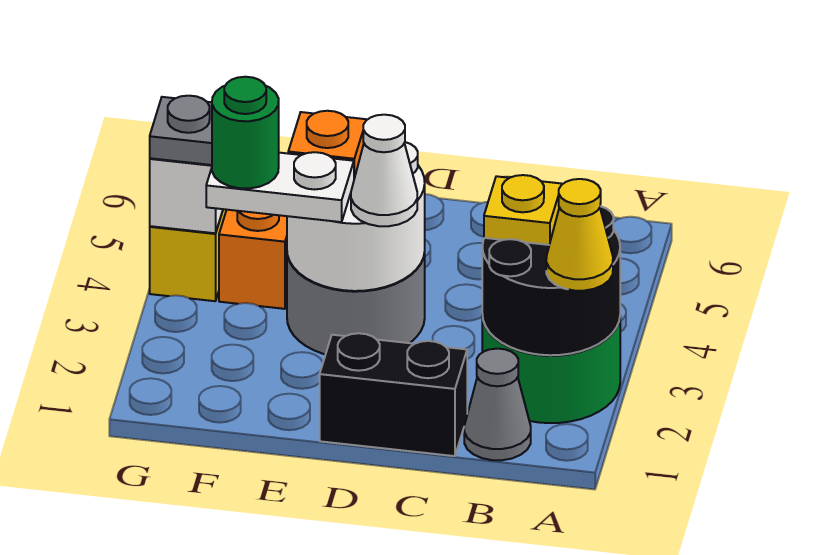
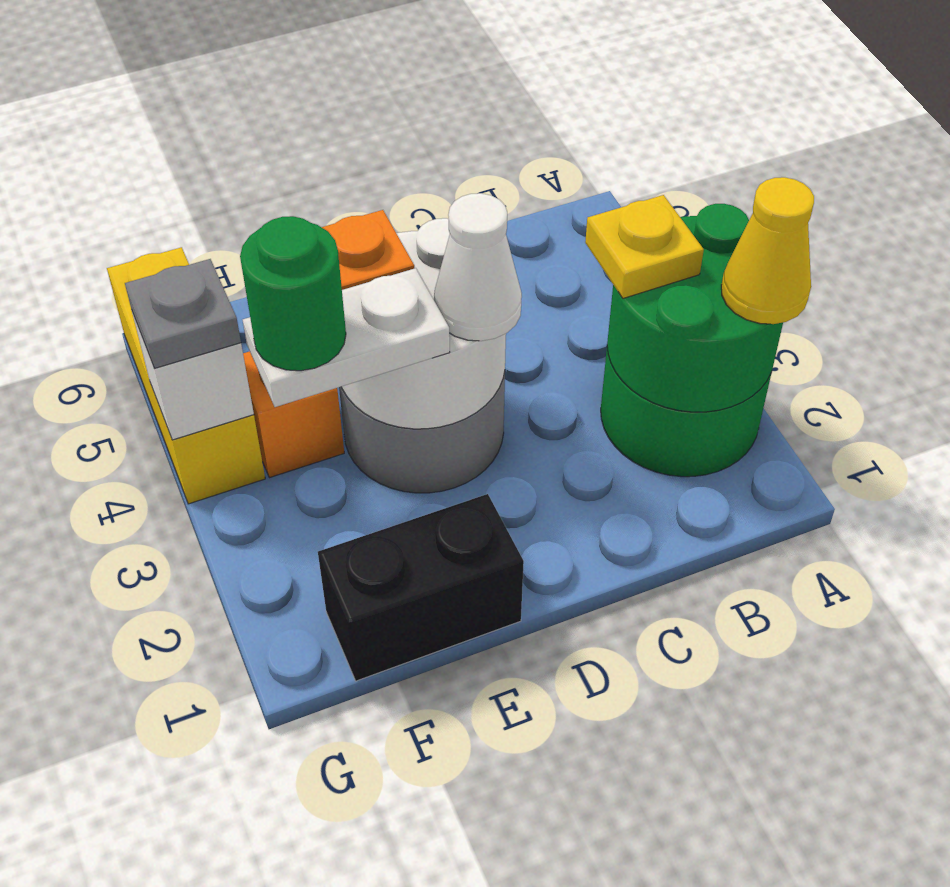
black 2x2 round brick [482,206,620,355] -> green 2x2 round brick [607,204,783,412]
grey 1x1 cone [464,349,531,460] -> none
black 1x2 brick [320,333,467,456] -> black 1x2 brick moved to [318,494,524,681]

